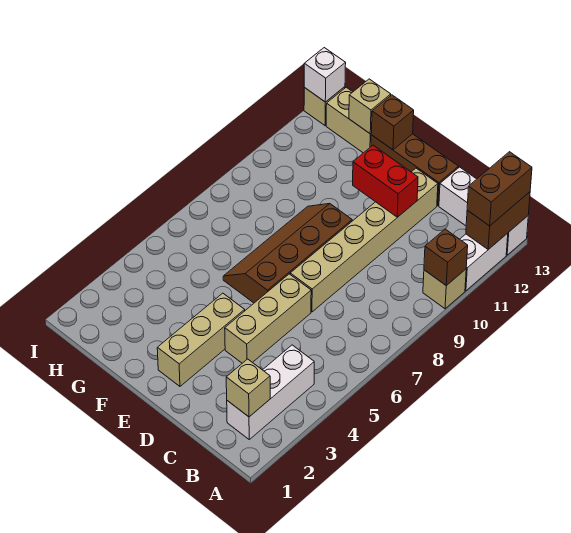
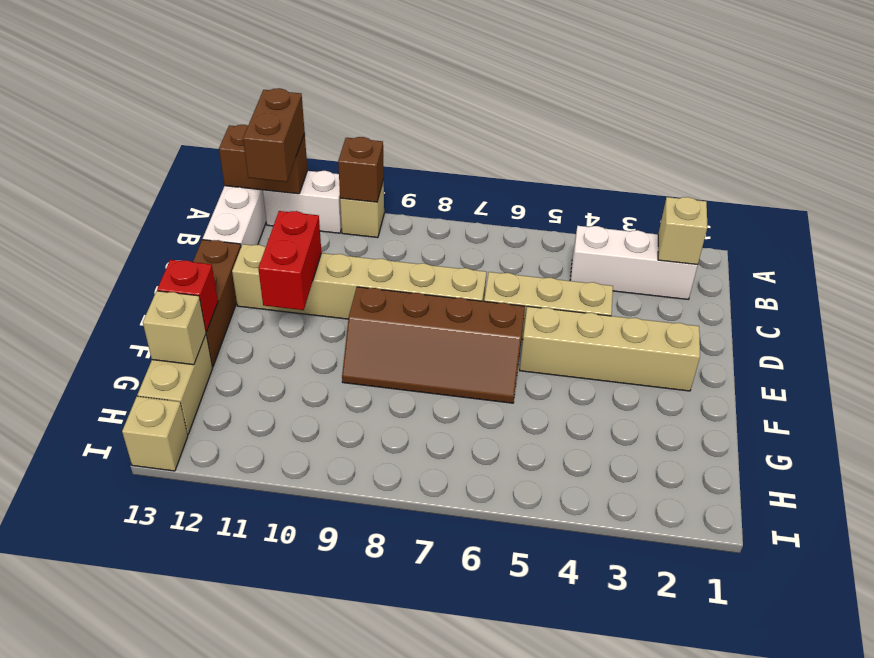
brown 1x2 brick [467,152,532,226] -> brown 1x2 brick turned to [243,88,305,182]
tan 1x3 brick [157,293,245,386] -> tan 1x4 brick [520,306,700,391]
brown 1x1 brick [371,95,414,150] -> red 1x1 brick [157,260,218,332]
white 1x1 brick [304,48,346,102] -> none

